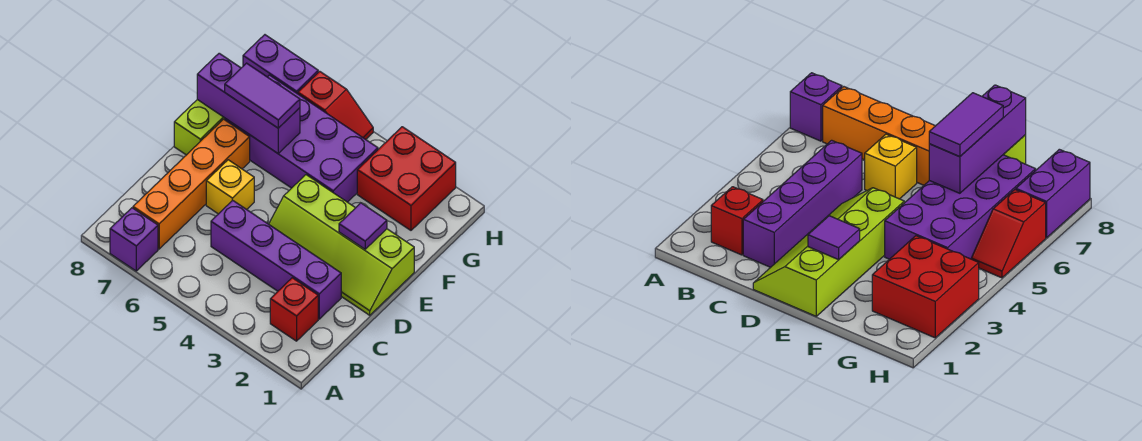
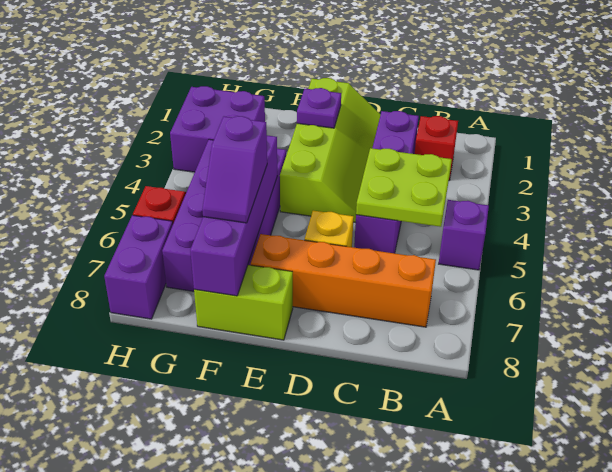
purple 1x1 brick [110,208,158,271] -> purple 1x1 brick moved to [439,200,489,270]
none -> lime 2x2 plate [356,148,452,227]
purple 1x1 tile [339,203,387,249] -> purple 1x1 plate [297,88,341,128]
purple 1x3 brick [197,53,300,153] -> purple 1x4 brick [190,135,277,296]
purple 1x2 tile [225,63,300,128] -> purple 1x2 slope [202,116,267,223]
red 2x2 brick [357,127,456,230] -> purple 2x2 brick [170,86,265,172]

